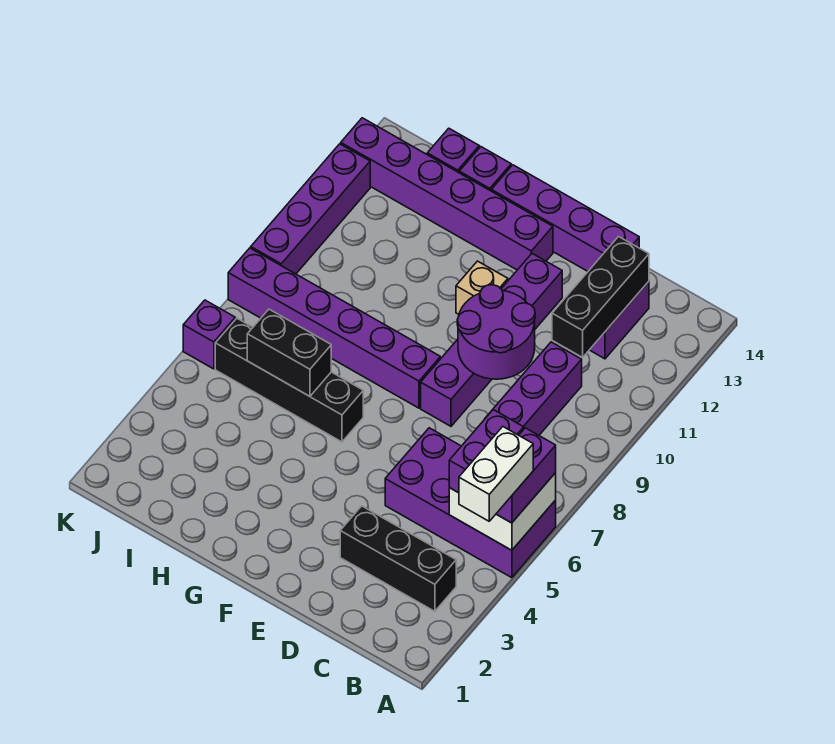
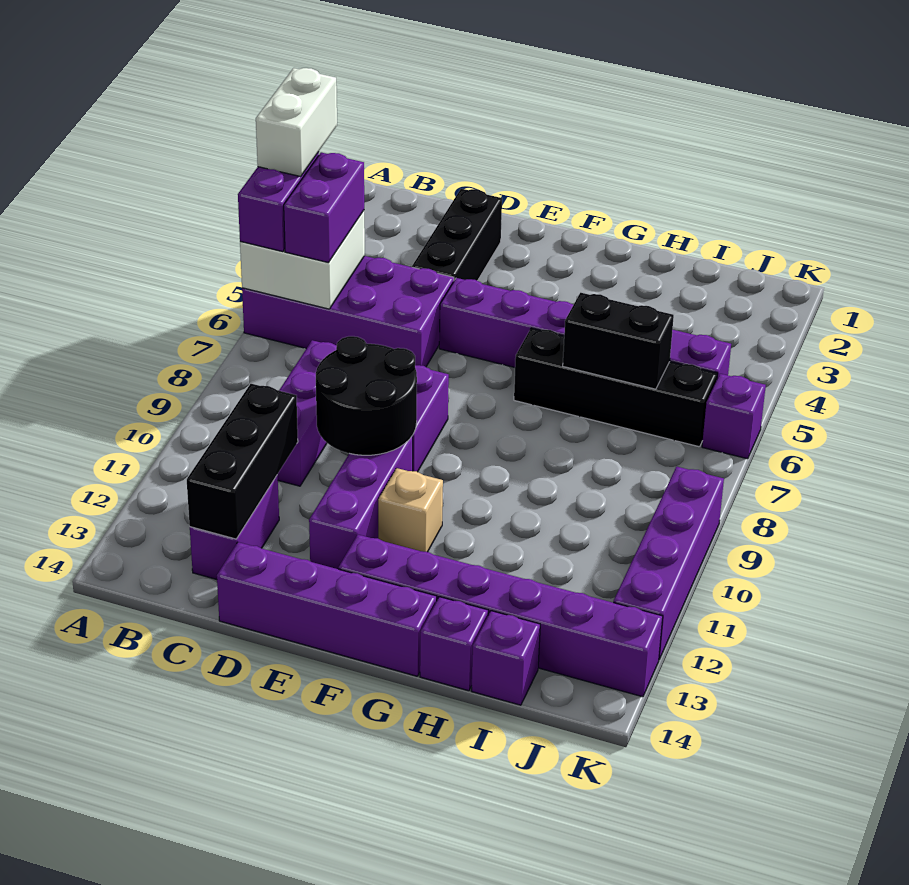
black 1x3 brick [340,506,456,611] -> black 1x3 brick turned to [412,189,502,281]
purple 2x2 round brick [457,285,535,379] -> black 2x2 round brick [316,336,417,455]
purple 1x6 brick [228,248,440,408] -> purple 1x6 brick moved to [439,278,731,379]

